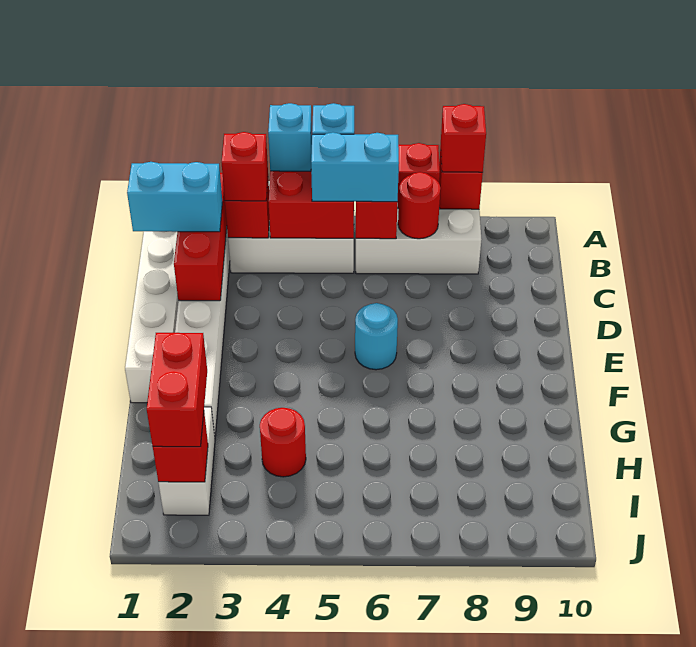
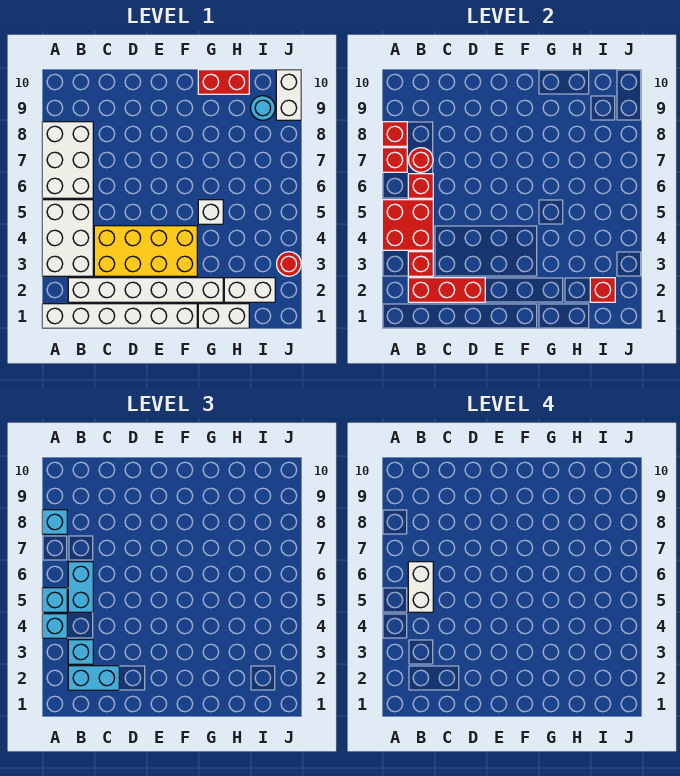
red 1x1 brick [441,104,486,172] -> cyan 1x1 brick [42,510,67,534]
red 1x1 brick [222,132,268,201] -> cyan 1x1 brick [68,640,93,664]
none -> white 1x2 brick [408,562,433,612]
cyan 1x2 brick [127,162,223,232] -> cyan 1x2 brick turned to [68,666,119,690]
none -> yellow 2x4 brick [94,226,197,276]
cyan 1x1 round brick [355,303,398,370] -> cyan 1x1 round brick moved to [251,96,275,120]
none -> white 1x2 brick [198,304,249,328]
none -> white 1x1 brick [198,200,223,224]
red 1x2 brick [147,333,207,447] -> red 1x2 brick moved to [198,70,249,94]
red 1x1 round brick [260,408,306,477] -> red 1x1 round brick moved to [277,252,301,276]
none -> white 1x2 brick [276,70,301,120]

